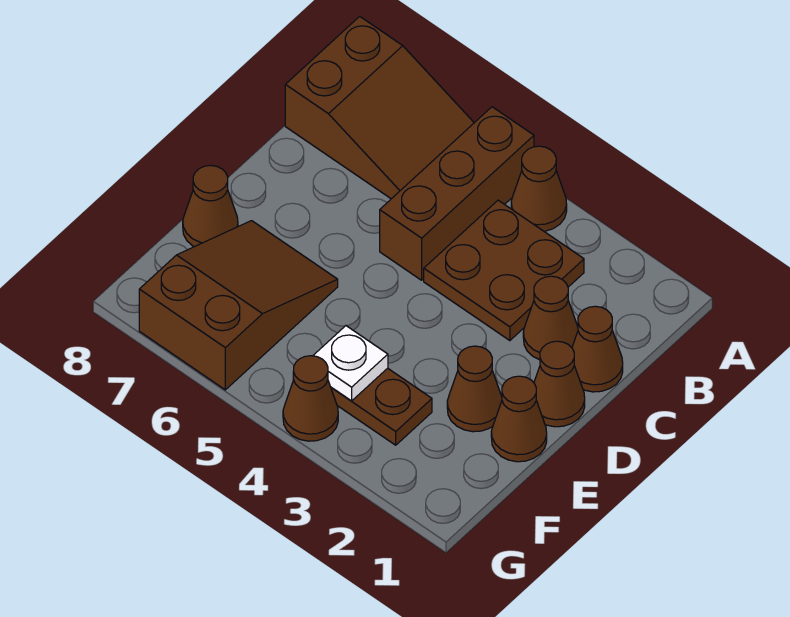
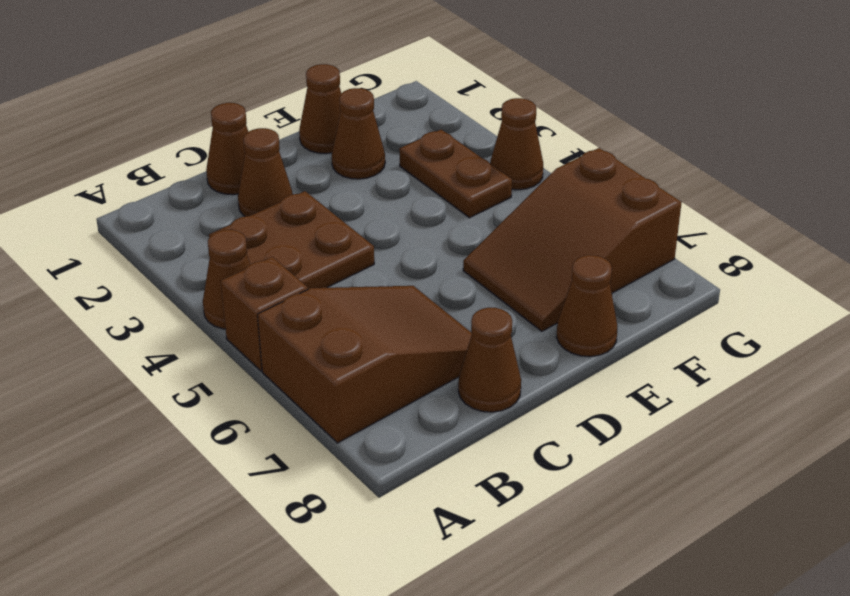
brown 1x3 brick [380,107,534,280] -> brown 1x1 brick [221,257,308,371]
brown 2x3 slope [285,16,474,199] -> brown 2x3 slope turned to [258,286,472,443]
brown 1x1 cone [534,341,585,427] -> brown 1x1 cone moved to [458,308,521,412]
white 1x1 plate [313,326,388,401] -> none

